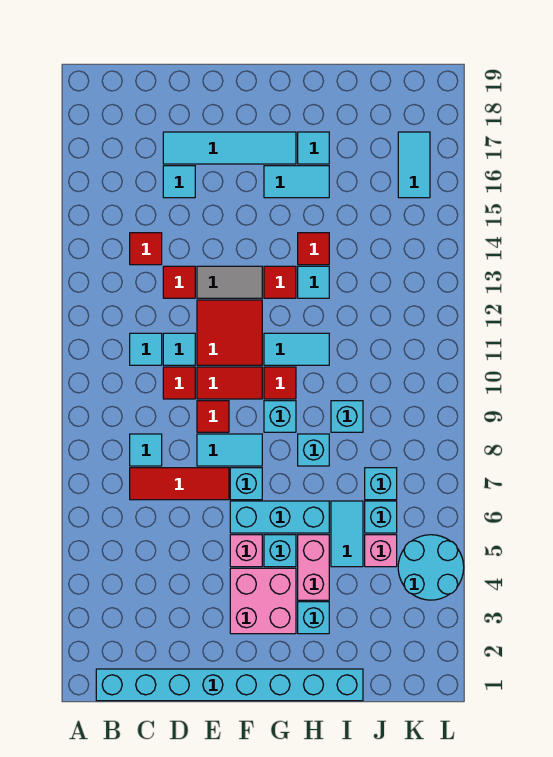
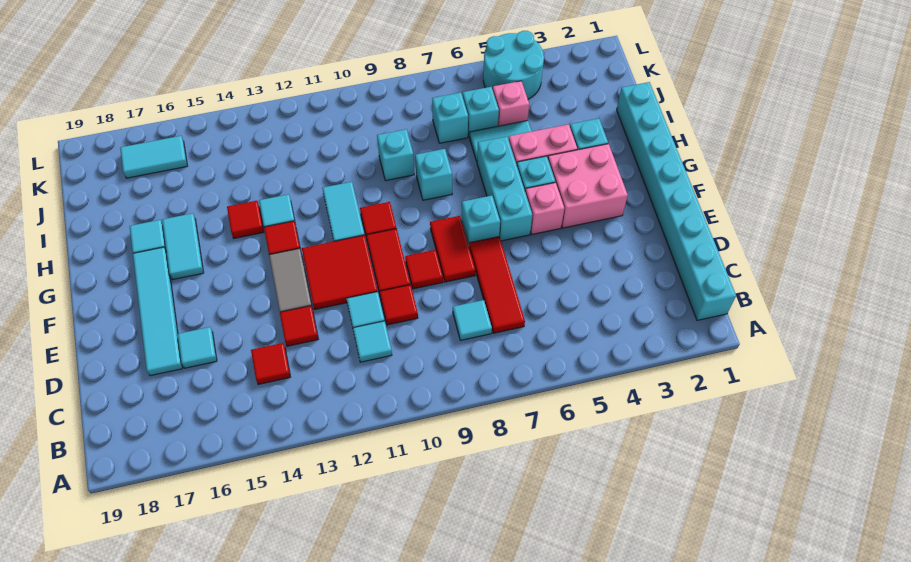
cyan 1x2 tile [197,434,262,466] -> red 1x2 tile [430,216,475,282]
cyan 1x1 brick [264,401,296,432] -> none

